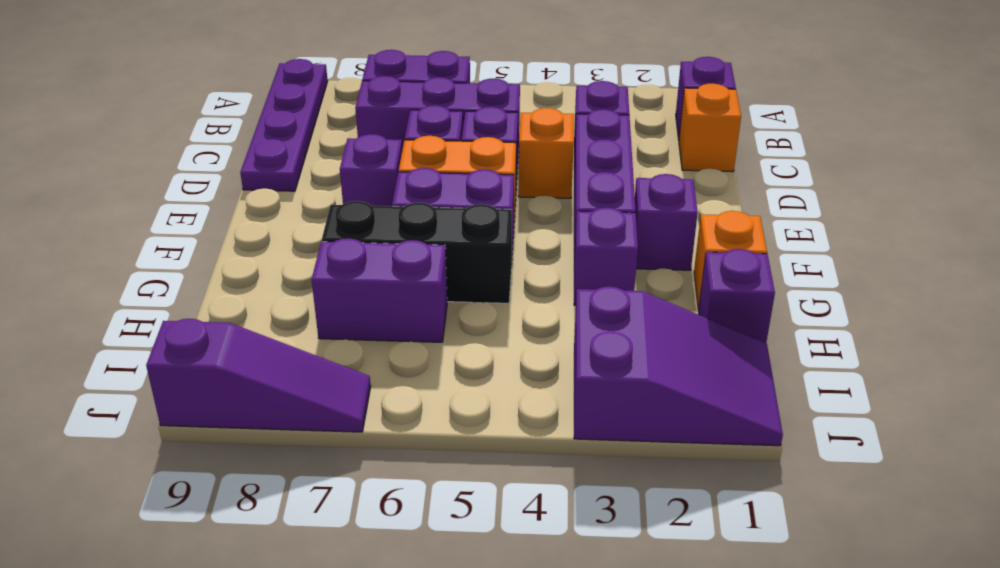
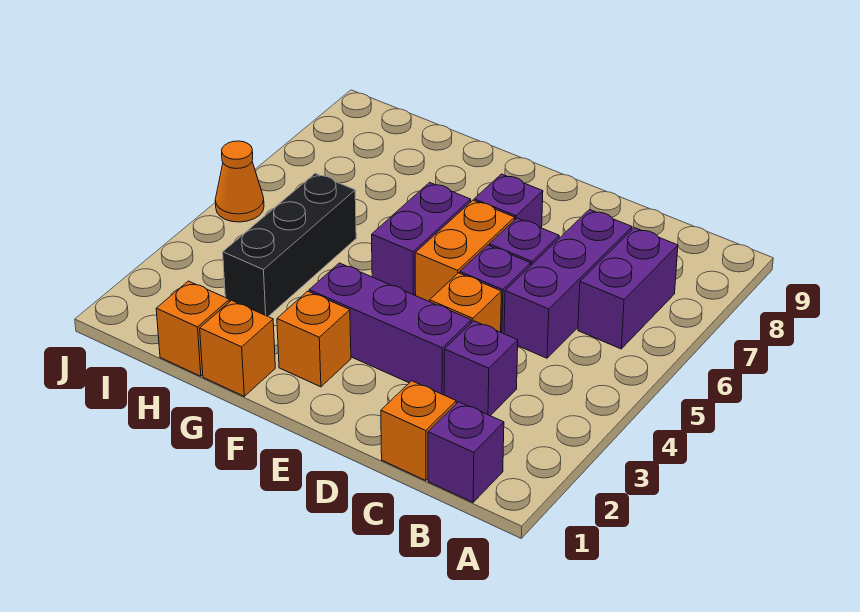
purple 1x4 plate [240,59,328,191] -> none
purple 1x1 brick [635,174,698,270] -> orange 1x1 brick [277,291,351,387]
purple 1x1 brick [574,208,638,305] -> none
black 1x3 brick [322,201,512,303] -> black 1x3 brick moved to [223,173,356,316]
purple 1x1 brick [698,249,775,343] -> orange 1x1 brick [156,281,229,376]
purple 1x2 brick [312,238,447,342] -> none
purple 2x3 slope [574,286,783,446] -> none
none -> orange 1x1 cone [215,141,264,222]
purple 1x3 slope [146,319,371,432] -> none

